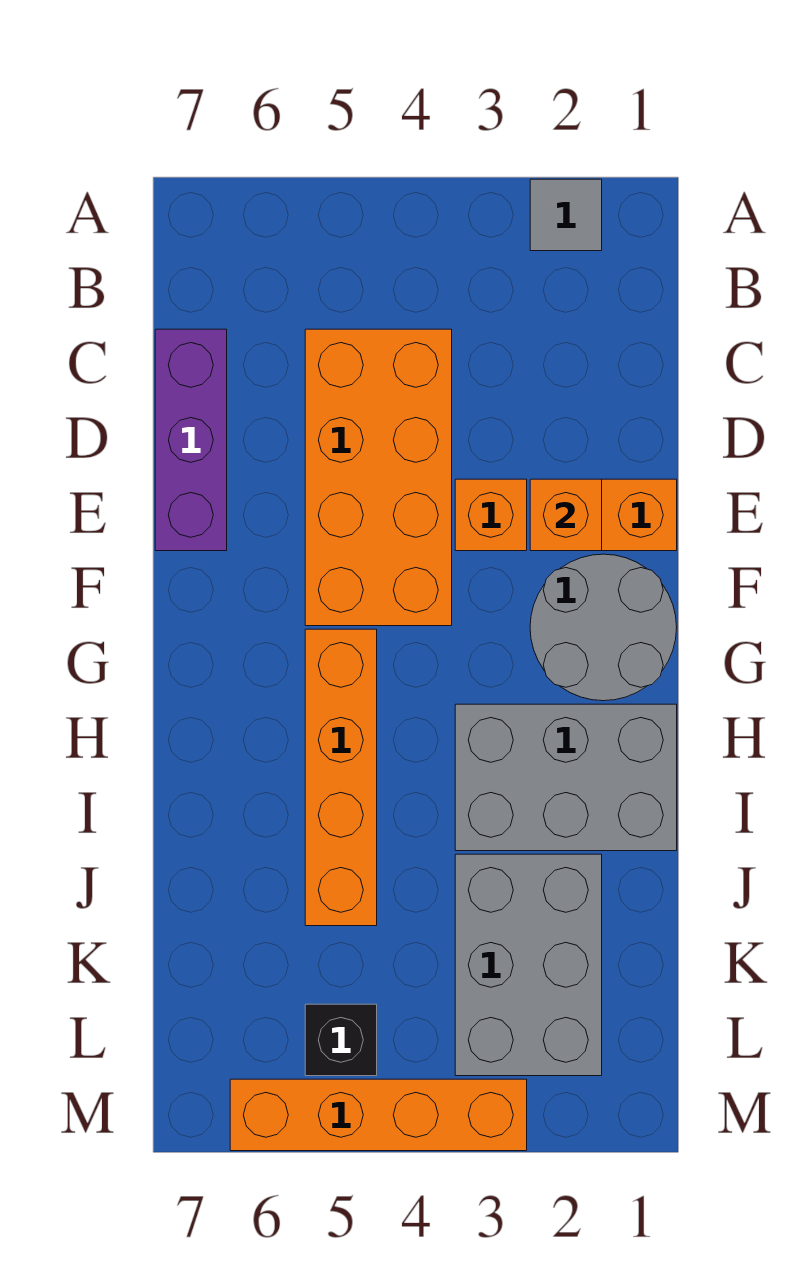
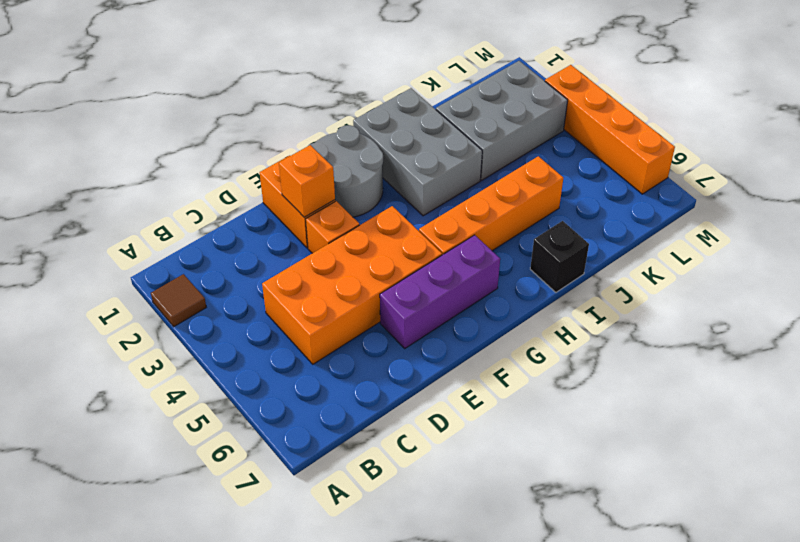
grey 1x1 tile [530,179,602,251] -> brown 1x1 tile [151,274,206,327]
purple 1x3 brick [155,329,227,551] -> purple 1x3 brick moved to [380,235,500,348]
black 1x1 brick [305,1004,377,1076] -> black 1x1 brick moved to [530,221,589,292]

